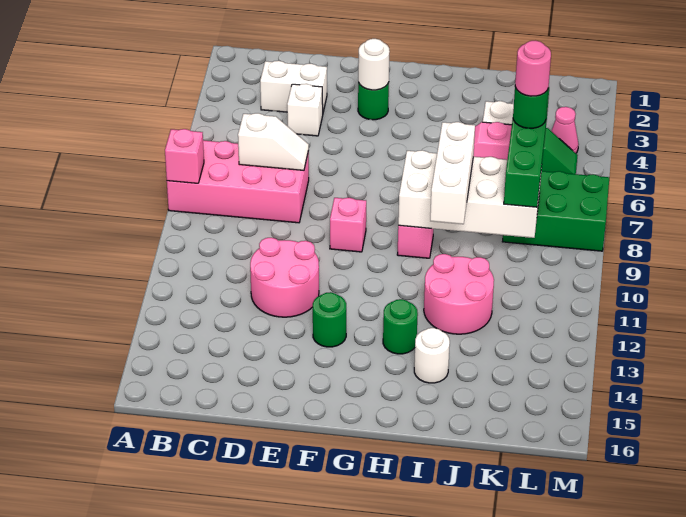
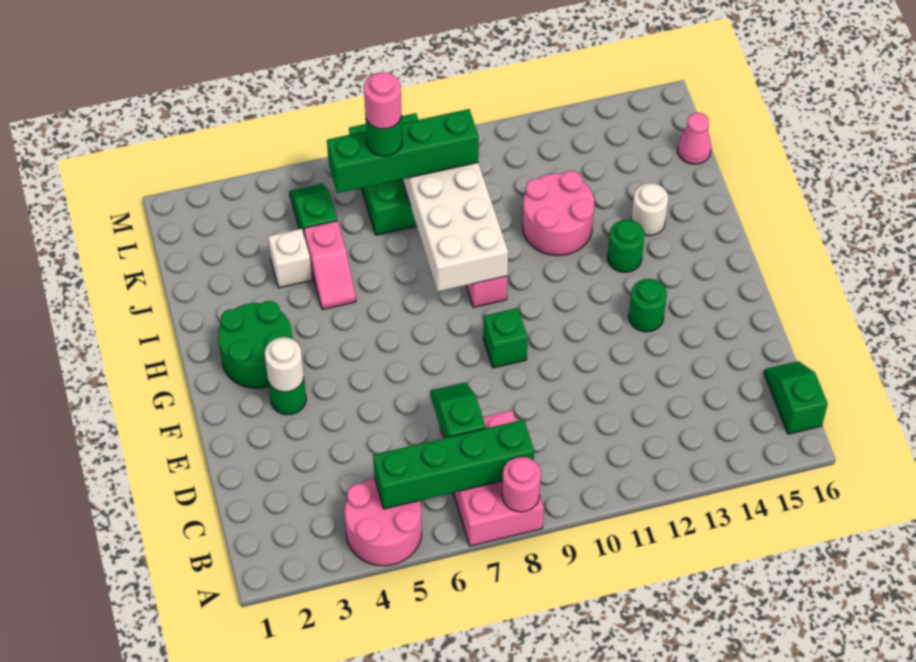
pink 2x4 brick [167,140,309,223] -> pink 2x3 brick [440,410,544,546]
pink 1x1 brick [165,129,204,183] -> pink 1x1 round brick [502,457,541,512]
none -> green 1x4 brick [373,420,534,509]
none -> green 1x2 slope [764,361,828,434]
white 1x2 brick [260,61,327,112] -> none
white 1x2 slope [238,113,309,170] -> green 1x2 slope [430,382,486,438]
white 1x1 brick [287,84,323,136] -> none
pink 2x2 round brick [250,238,319,317] -> pink 2x2 round brick moved to [345,478,422,566]
pink 1x1 brick [330,198,366,252] -> green 1x1 brick [483,308,528,368]
none -> green 2x2 round brick [218,301,292,388]
white 1x3 brick [430,122,475,224] -> none
pink 1x1 cone [552,107,579,153] -> pink 1x1 cone moved to [678,113,711,164]

